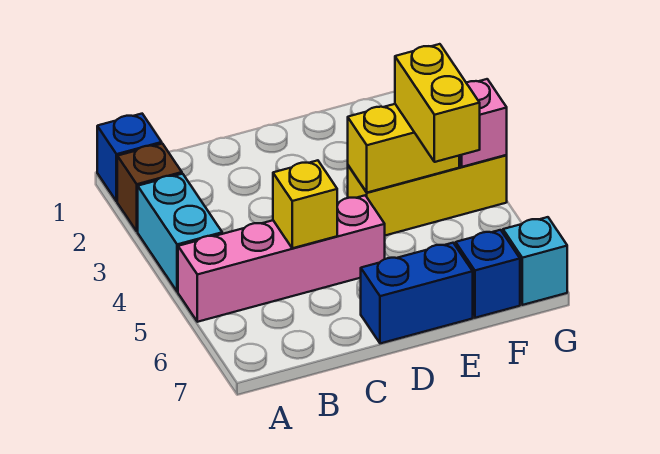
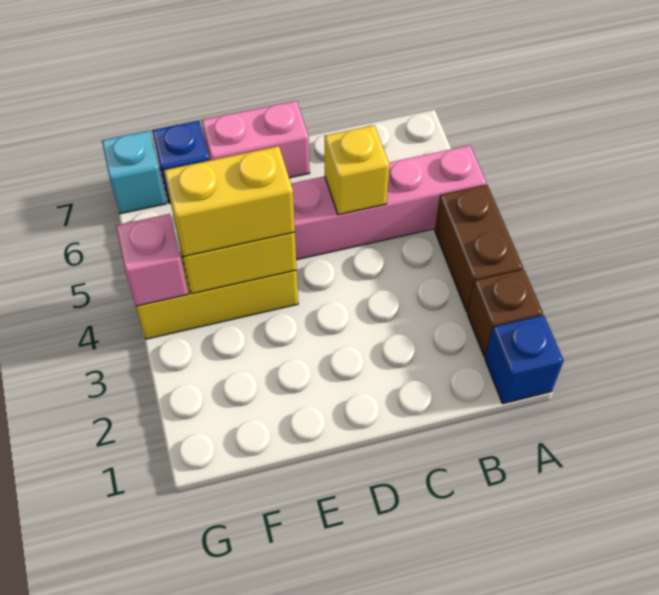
cyan 1x2 brick [138,174,222,292] -> brown 1x2 brick [435,185,523,312]
blue 1x2 brick [361,243,473,343] -> pink 1x2 brick [202,101,310,178]
yellow 1x2 brick [395,44,480,162] -> yellow 1x2 brick turned to [164,146,295,257]

